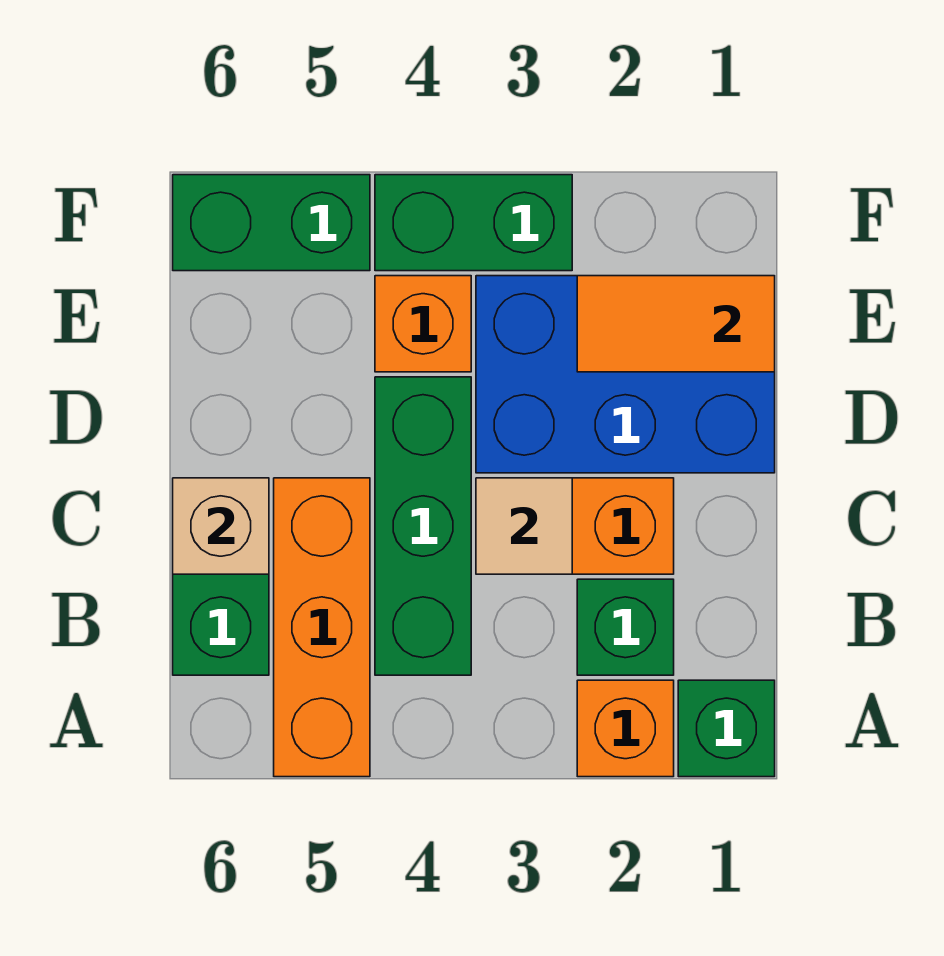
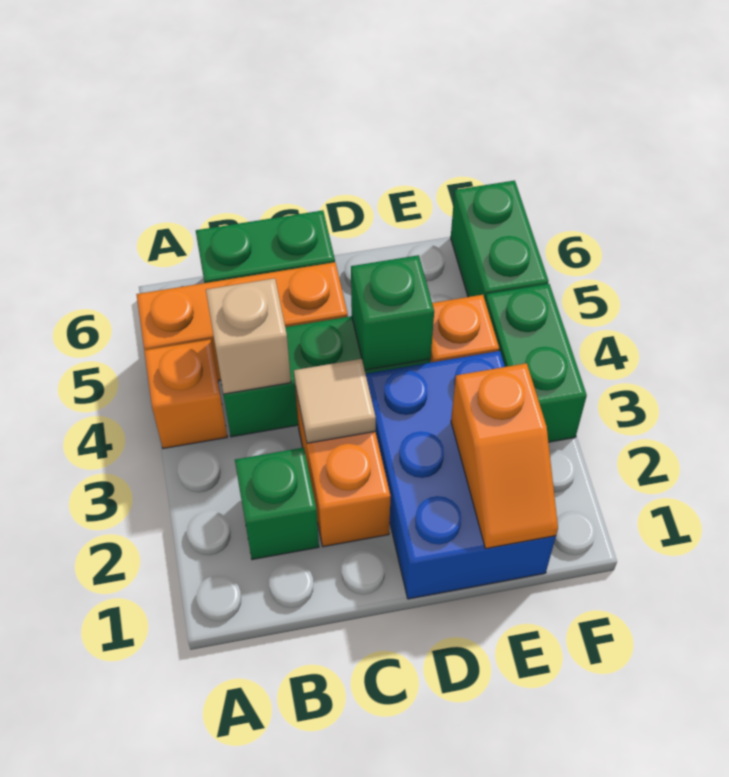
green 1x1 brick [678,680,775,777] -> green 1x1 brick moved to [351,255,434,370]
orange 1x1 brick [577,680,674,777] -> orange 1x1 brick moved to [144,340,227,449]
tan 1x1 brick [173,478,269,574] -> tan 1x1 brick moved to [206,278,291,394]
orange 1x2 tile [577,276,775,372] -> orange 1x2 slope [451,363,558,549]

